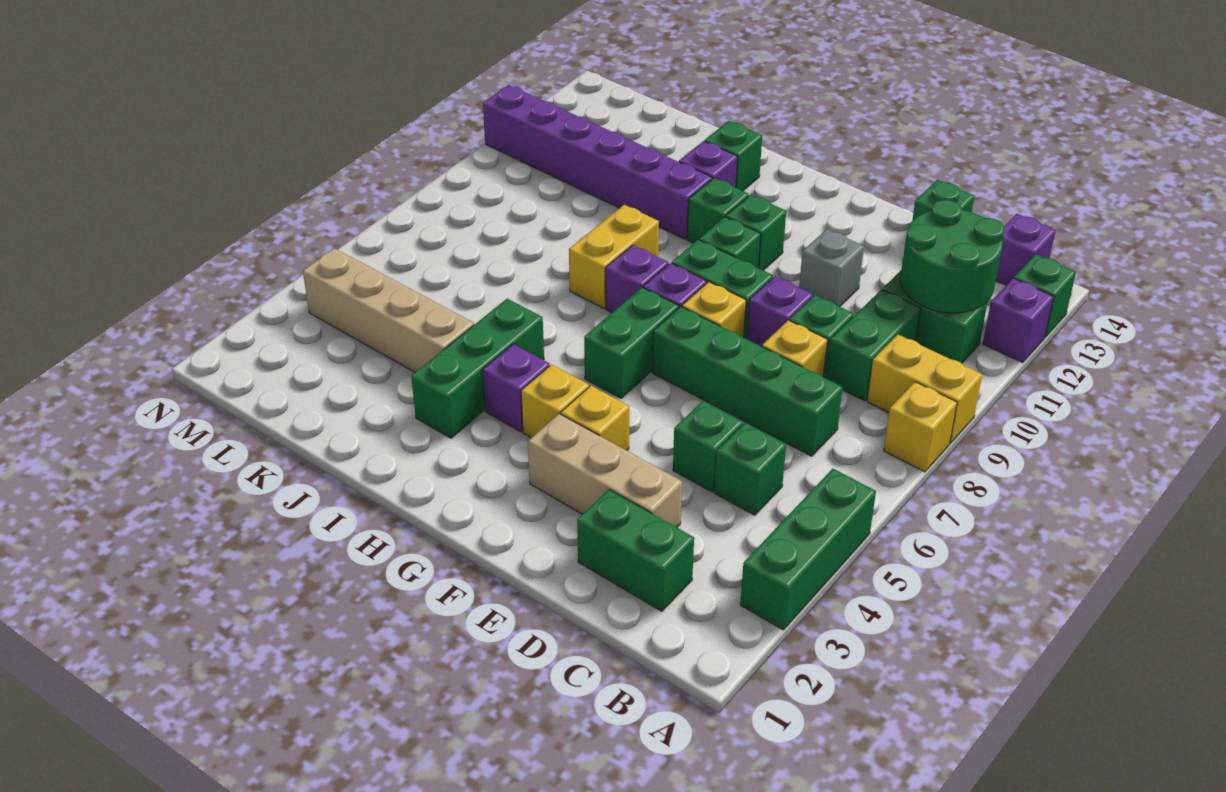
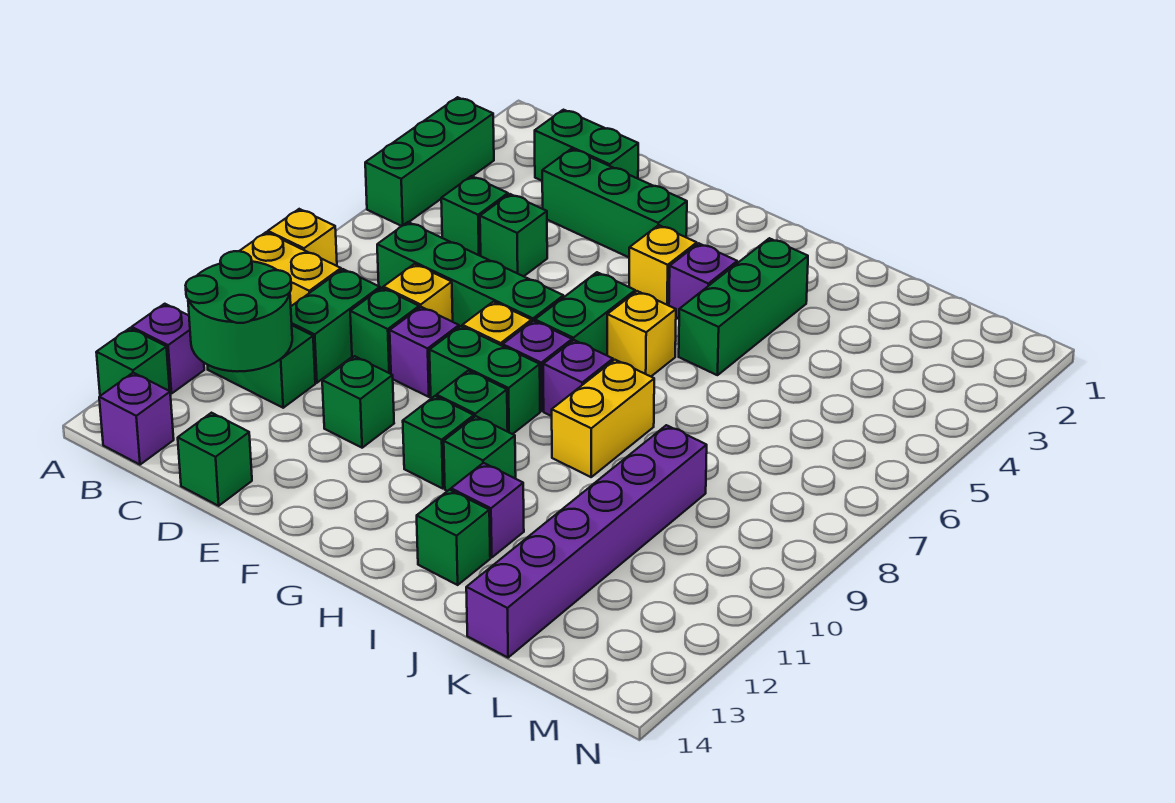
tan 1x3 brick [528,414,682,527] -> green 1x3 brick [542,149,687,257]
grey 1x1 brick [799,229,864,307] -> green 1x1 brick [322,356,394,448]
yellow 1x1 brick [561,386,629,451] -> yellow 1x1 brick moved to [607,291,676,376]
purple 1x6 brick [483,85,712,239] -> purple 1x6 brick turned to [466,425,707,657]
tan 1x4 brick [303,248,474,372] -> none

